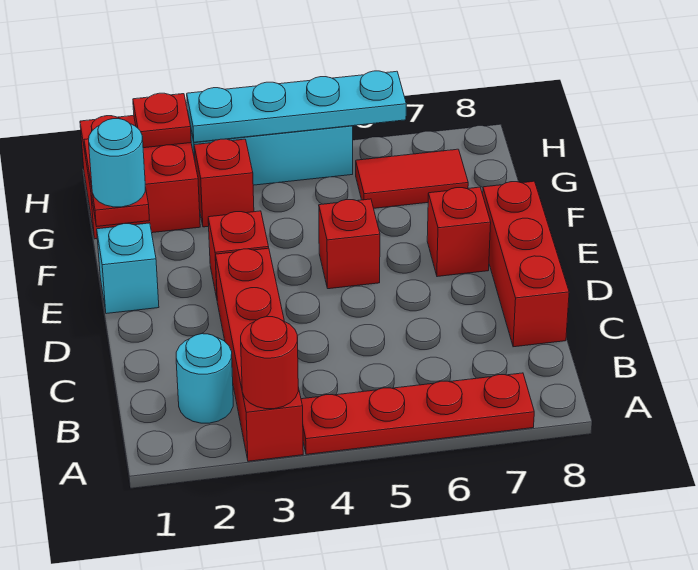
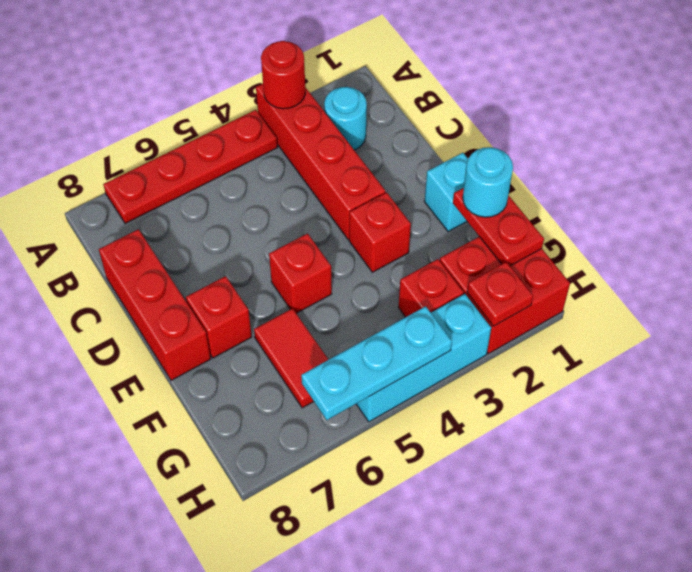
red 1x2 tile [356,149,468,208] -> red 1x2 tile turned to [254,309,328,408]
cyan 1x4 plate [187,71,406,142] -> cyan 1x3 plate [301,306,452,420]

